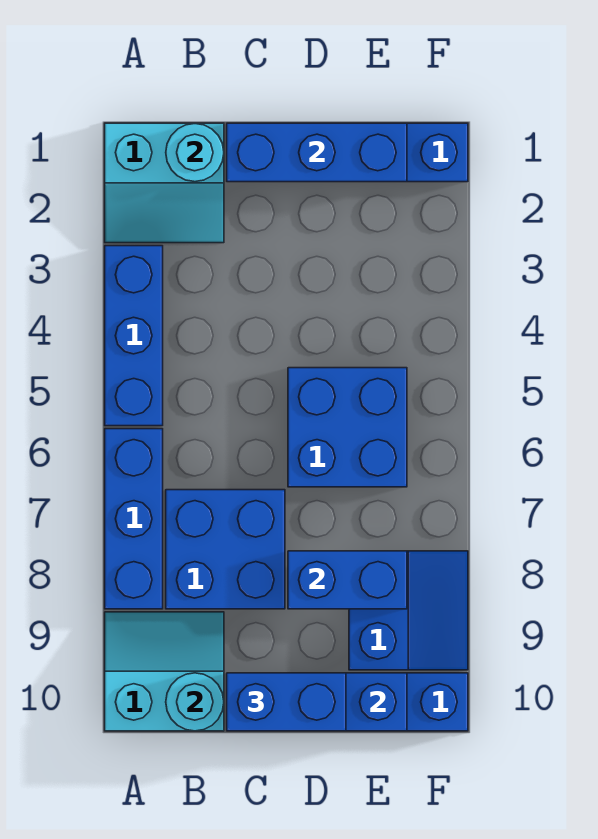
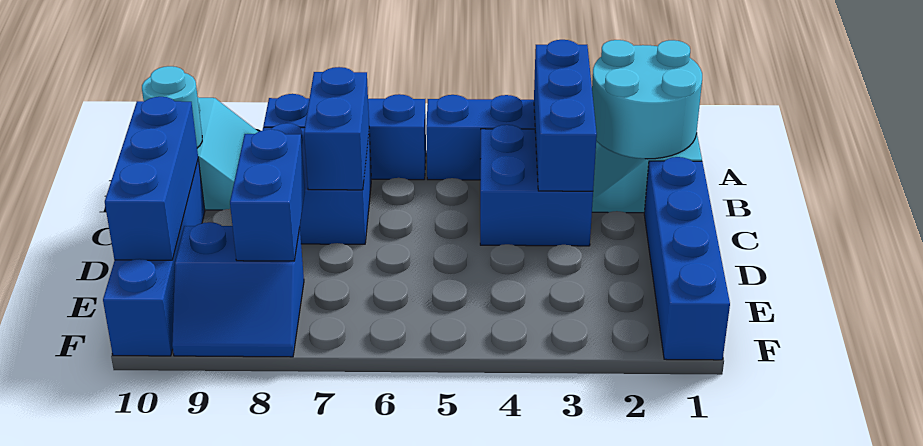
cyan 1x1 round brick [166,124,224,182] -> cyan 2x2 round brick [592,40,702,159]
blue 1x3 brick [227,123,407,182] -> blue 1x3 brick moved to [534,40,597,191]
blue 1x2 brick [227,673,346,731] -> blue 1x2 brick moved to [304,67,369,190]
blue 2x2 brick [288,368,407,487] -> blue 2x2 brick moved to [480,125,593,246]

